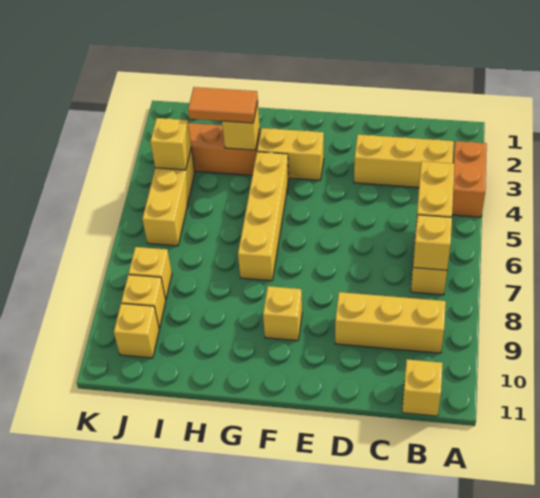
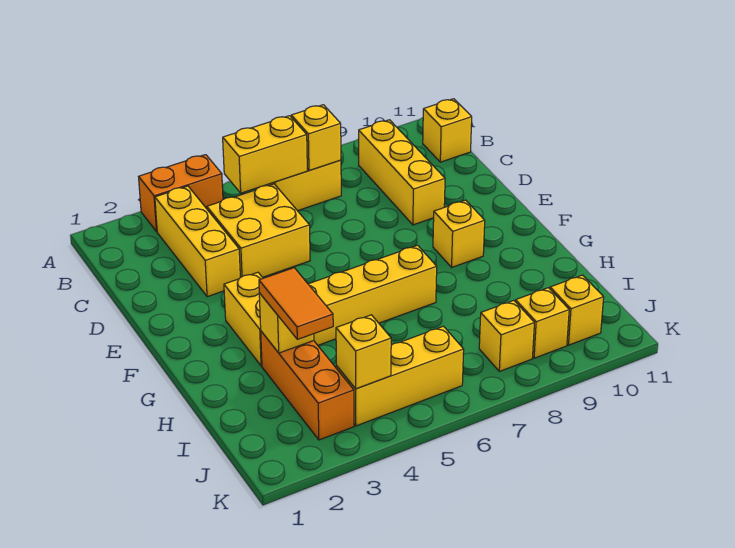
none -> yellow 2x2 brick [207,184,310,278]

